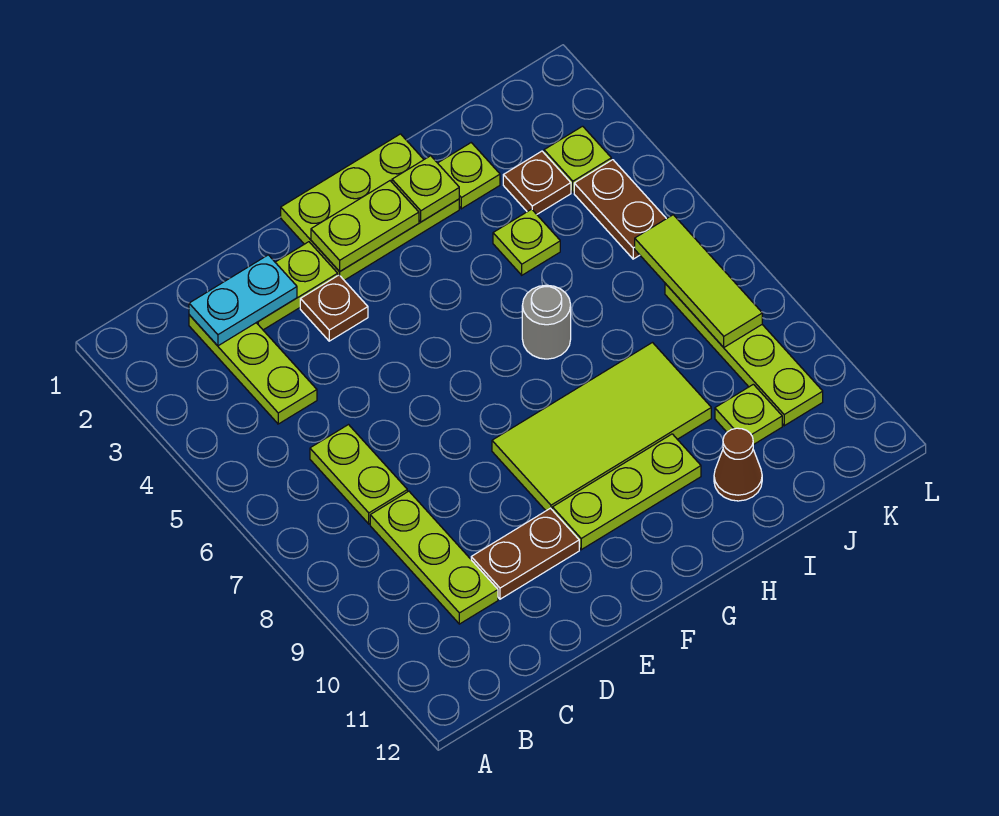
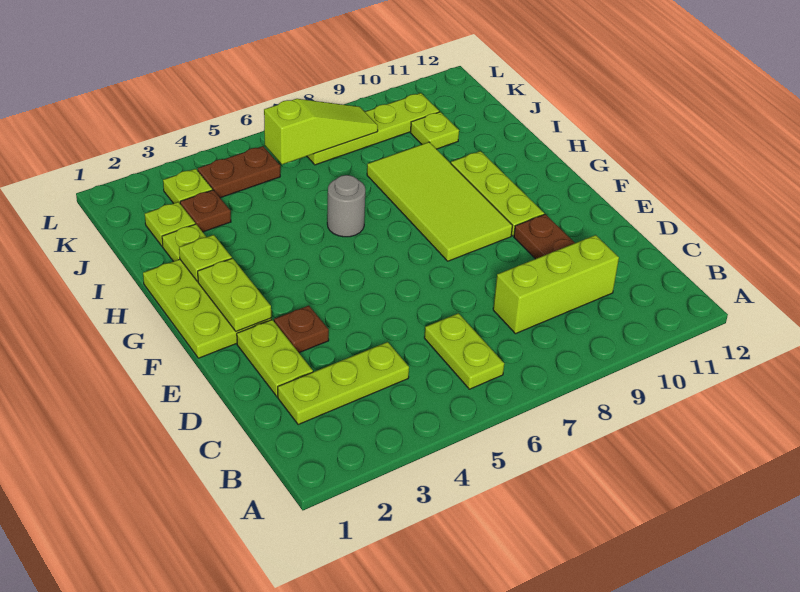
cyan 1x2 plate [189,255,297,346] -> none
lime 1x2 plate [310,425,407,524] -> lime 1x2 plate turned to [424,313,504,389]
lime 1x3 plate [370,491,498,624] -> lime 1x3 brick [493,235,619,334]
lime 1x1 plate [493,209,560,275] -> lime 1x1 plate moved to [145,202,195,246]
brown 1x1 cone [714,428,762,501] -> none
lime 1x3 tile [635,215,762,347] -> lime 1x3 slope [264,99,378,164]

